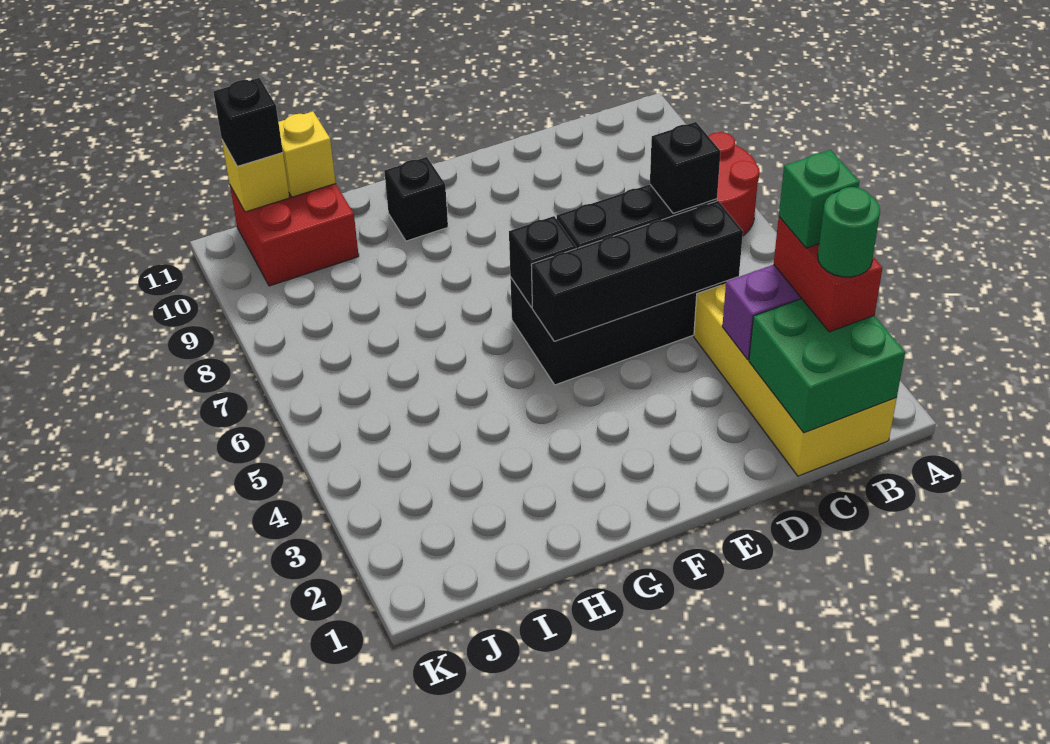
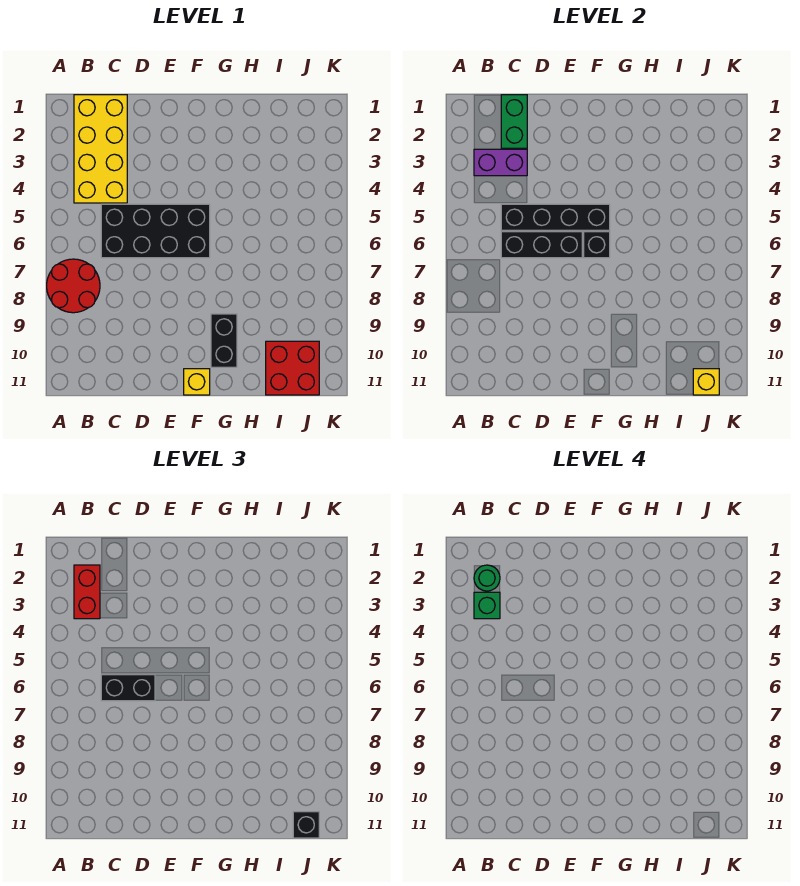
green 2x2 brick [749,299,905,433] -> green 1x2 brick [501,95,527,148]
black 1x1 brick [650,122,721,213] -> black 1x2 brick [101,675,155,701]
black 1x1 brick [384,157,448,241] -> black 1x2 brick [211,314,237,367]
yellow 1x1 brick [279,111,336,197] -> yellow 1x1 brick moved to [184,369,210,395]

